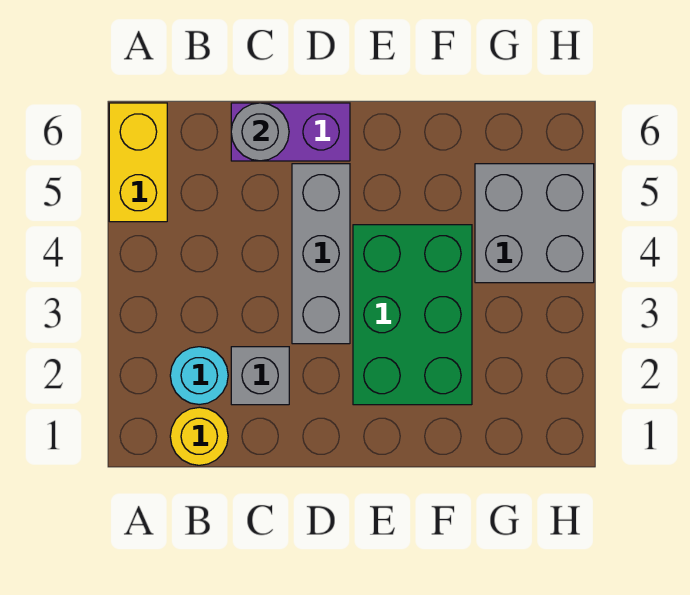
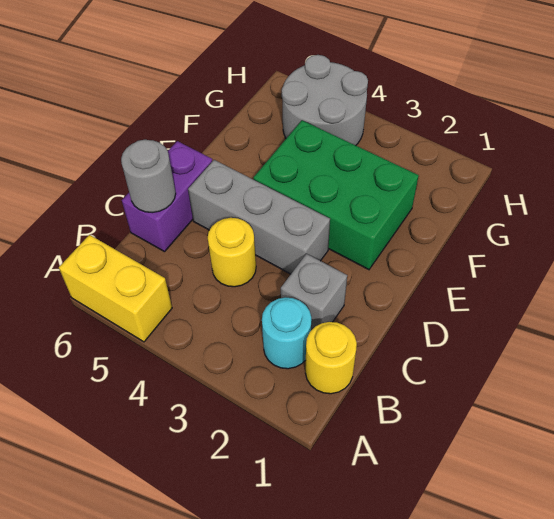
none -> yellow 1x1 round brick [208,218,256,287]
grey 2x2 brick [475,164,594,283] -> grey 2x2 round brick [282,55,368,146]

